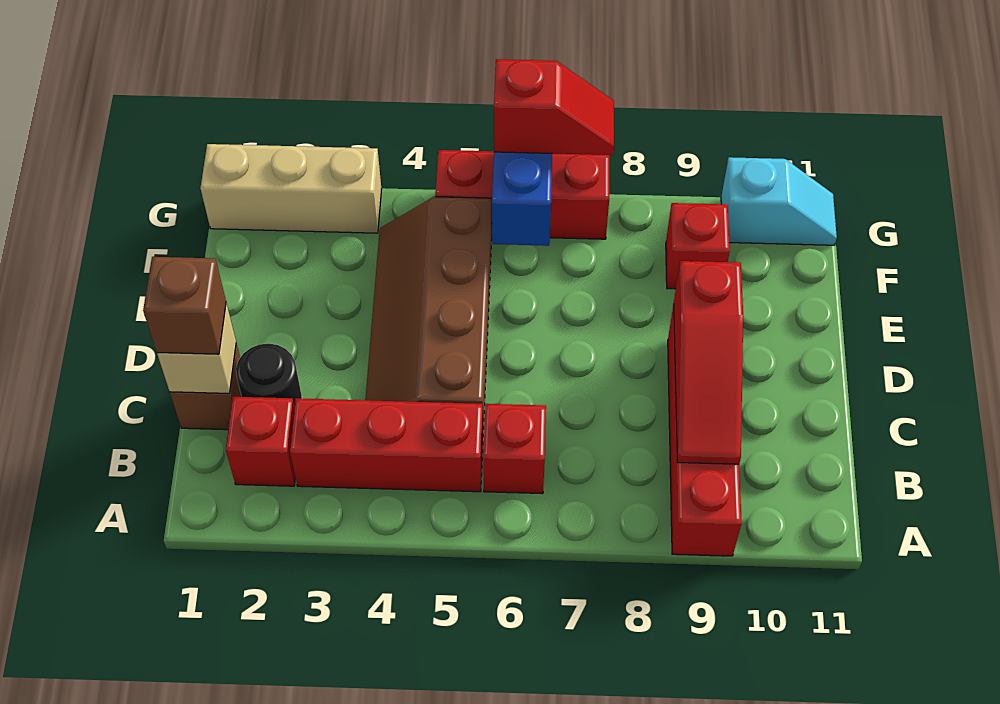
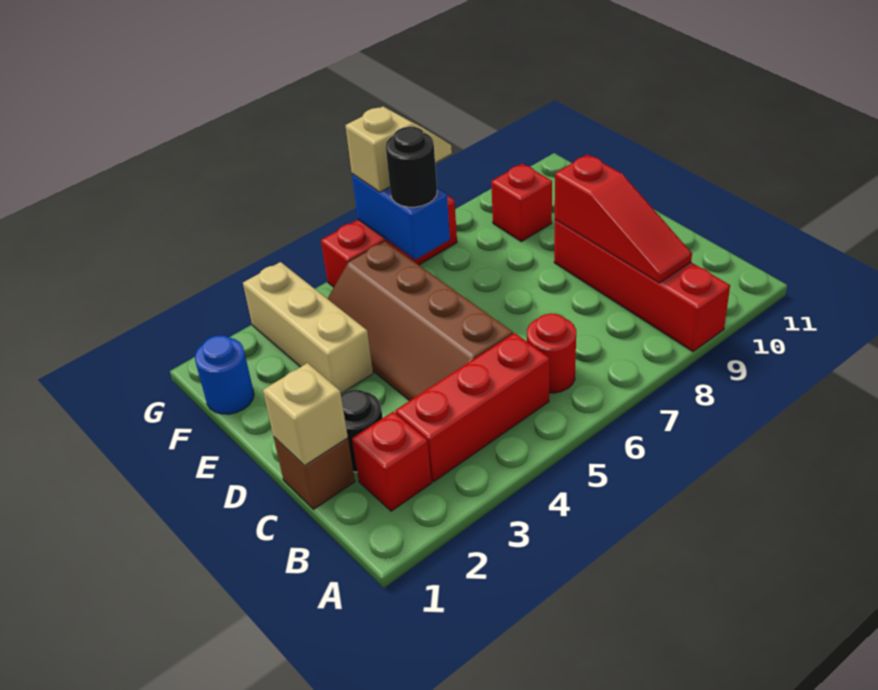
red 1x1 brick [483,404,546,494] -> red 1x1 round brick [527,313,576,393]
brown 1x1 brick [143,257,226,354] -> none
none -> blue 1x1 round brick [195,335,254,414]
none -> black 1x1 round brick [386,127,437,207]
tan 1x3 brick [201,144,382,233] -> tan 1x3 brick turned to [243,262,373,394]
red 1x2 slope [494,59,614,155] -> tan 1x2 slope [345,107,452,192]
cyan 1x2 slope [721,157,837,245] -> none

